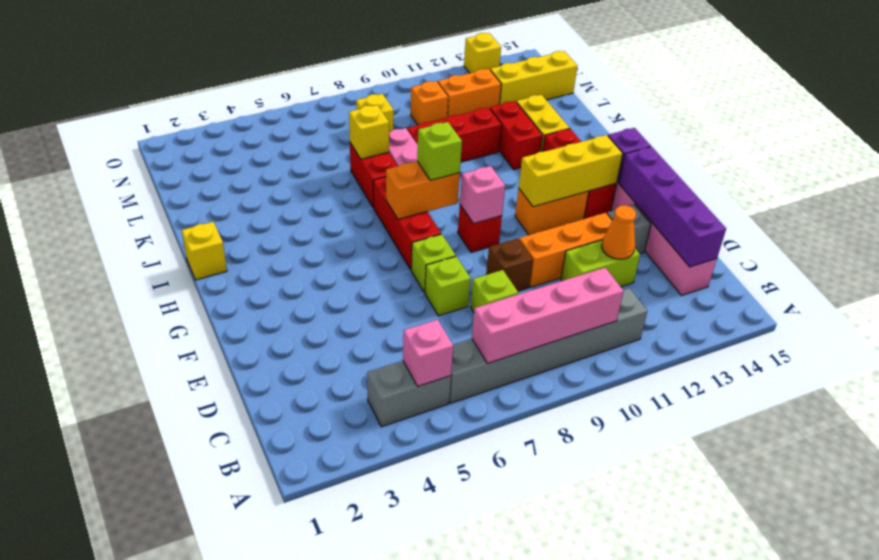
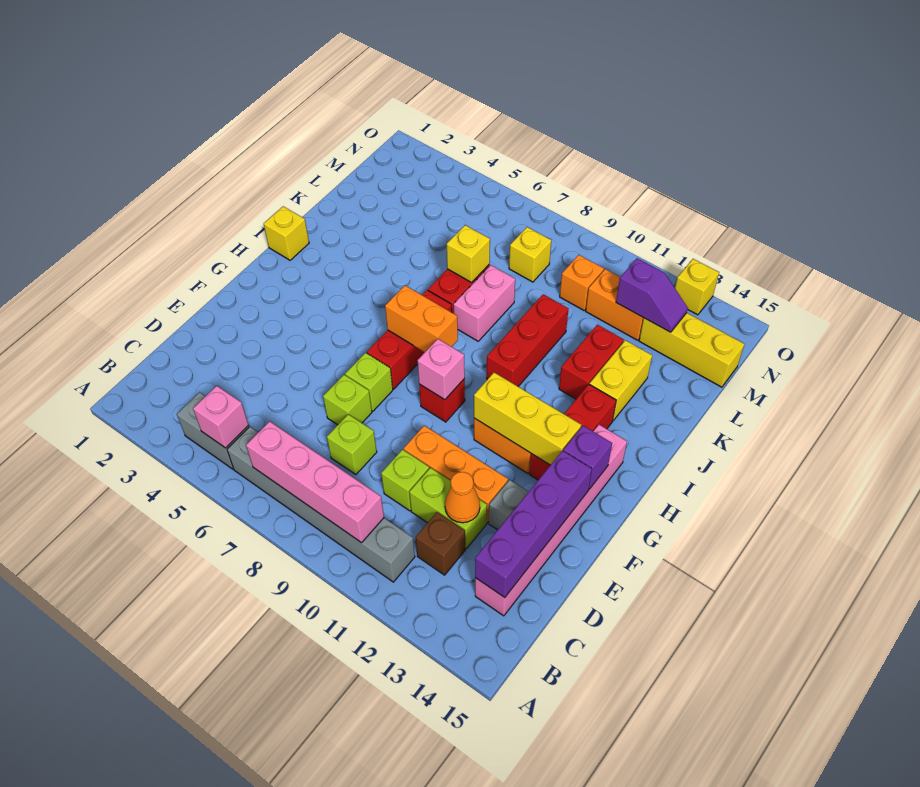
brown 1x1 brick [486,238,533,291] -> brown 1x1 brick moved to [416,512,465,575]
lime 1x1 brick [417,122,462,180] -> lime 1x1 brick moved to [381,450,429,511]
red 1x3 brick [407,108,502,162] -> red 1x3 brick turned to [487,294,569,386]
none -> purple 1x2 slope [616,258,688,332]

